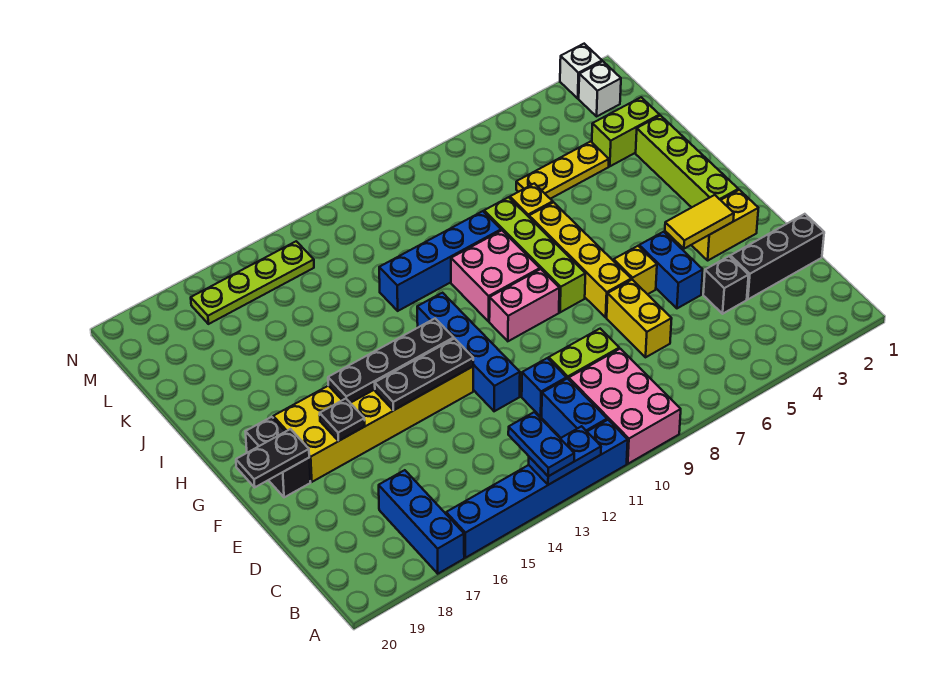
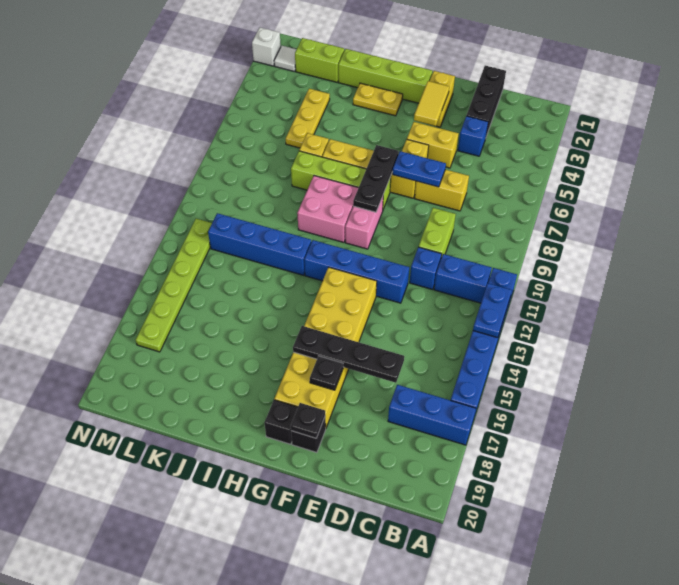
pink 2x3 brick [569,349,681,464] -> none
blue 1x2 plate [508,412,574,476] -> blue 1x2 plate moved to [392,151,446,187]
black 1x1 brick [703,256,749,314] -> blue 1x1 brick [458,116,488,156]
blue 1x2 brick [639,232,703,308] -> yellow 1x2 brick [407,122,459,168]
black 1x3 plate [375,339,473,411] -> black 1x3 plate moved to [353,145,399,212]
black 1x2 plate [236,429,309,487] -> black 1x1 plate [291,403,325,438]
black 1x4 plate [328,319,454,403] -> black 1x4 plate turned to [293,326,404,383]
none -> yellow 1x2 plate [353,83,403,116]
blue 1x4 brick [379,211,501,311] -> blue 1x4 brick turned to [208,213,311,275]
lime 1x2 brick [592,97,660,166] -> lime 1x2 brick turned to [295,38,344,82]
white 1x1 brick [579,61,621,116] -> white 1x1 tile [274,46,297,72]
lime 1x4 plate [191,241,314,324] -> lime 1x6 plate [136,219,212,352]

